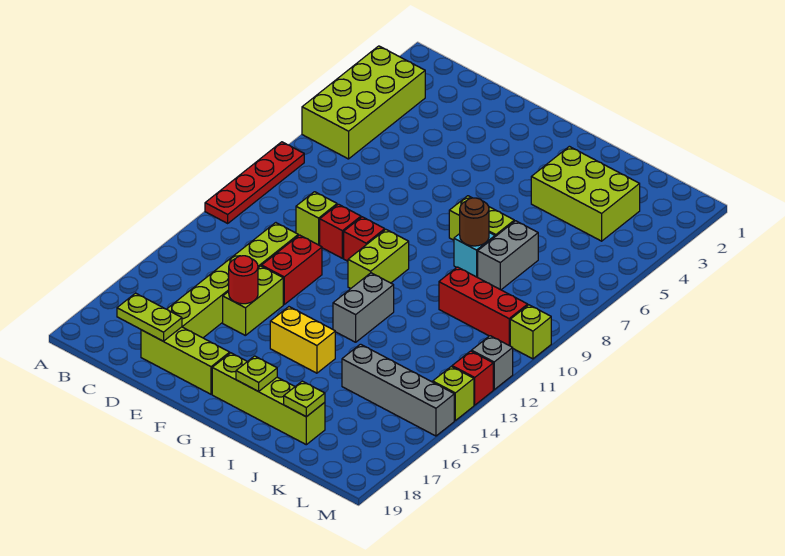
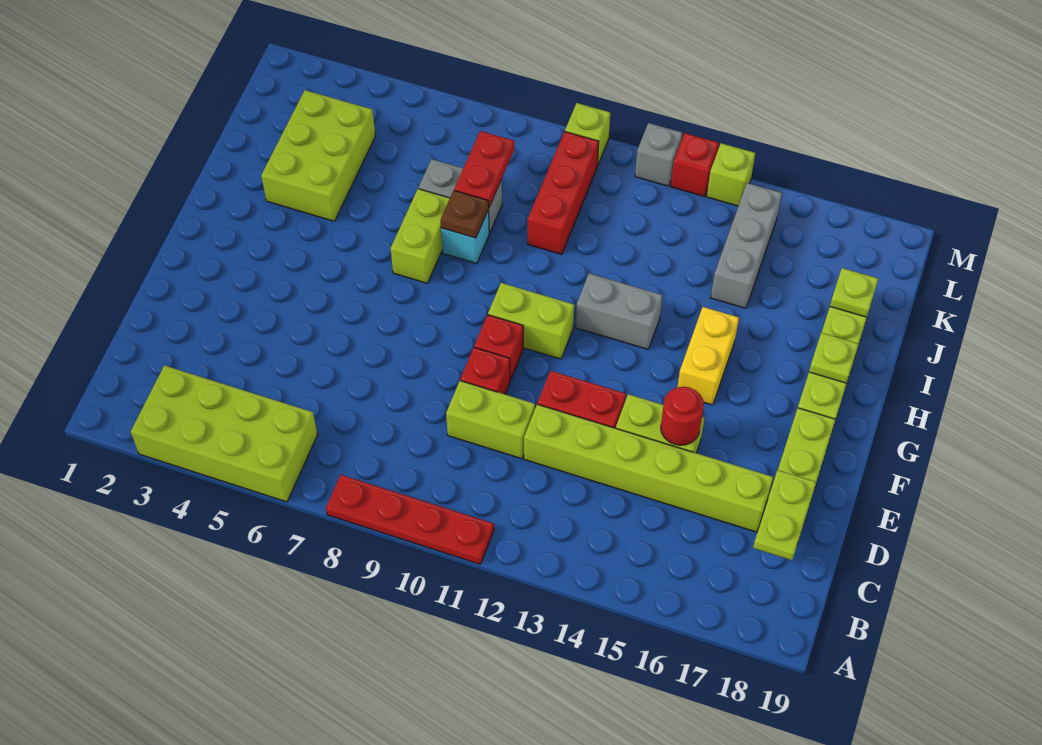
lime 1x1 brick [296,192,337,245] -> lime 1x2 brick [446,381,535,459]
brown 1x1 round brick [460,198,489,246] -> brown 1x1 plate [441,191,489,238]
none -> red 1x2 plate [454,131,514,207]
grey 1x4 brick [342,344,454,436] -> grey 1x3 brick [711,183,782,308]

